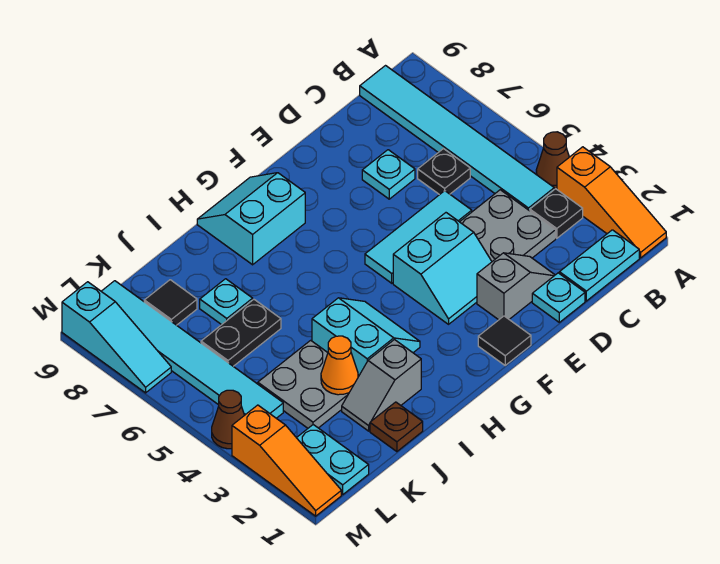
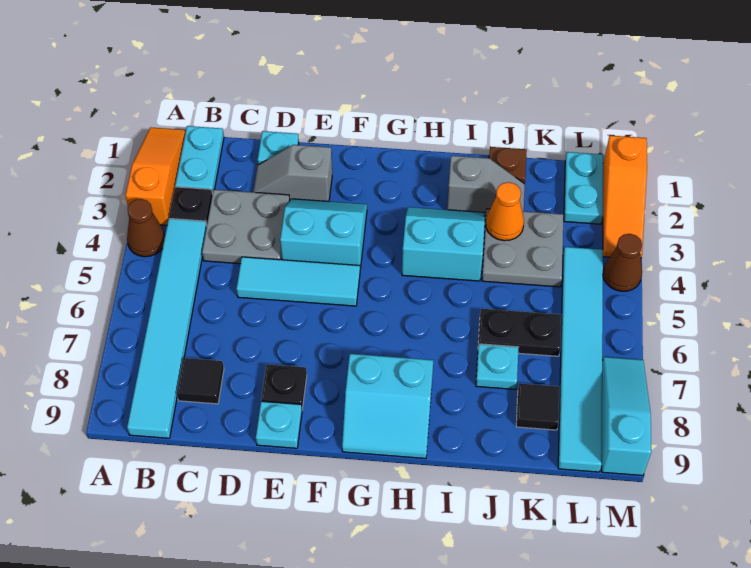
cyan 1x2 plate [559,230,639,301] -> cyan 1x2 plate turned to [175,126,224,195]
black 1x1 plate [418,149,470,195] -> black 1x1 plate moved to [261,364,307,409]
cyan 1x1 plate [362,150,415,199] -> cyan 1x1 plate moved to [256,401,302,448]
black 1x1 tile [478,316,531,365] -> black 1x1 tile moved to [177,358,224,404]
cyan 2x2 slope [312,298,420,375] -> cyan 2x2 slope turned to [402,207,485,281]
orange 1x3 slope [232,405,341,516] -> orange 1x3 slope turned to [603,136,647,258]

